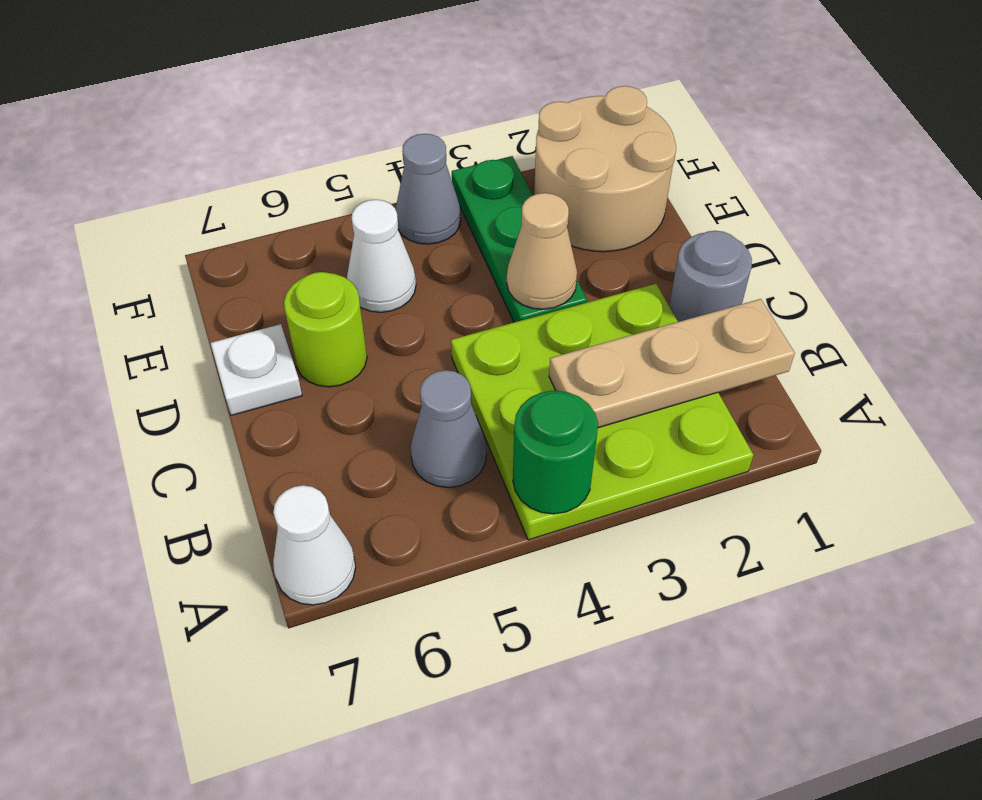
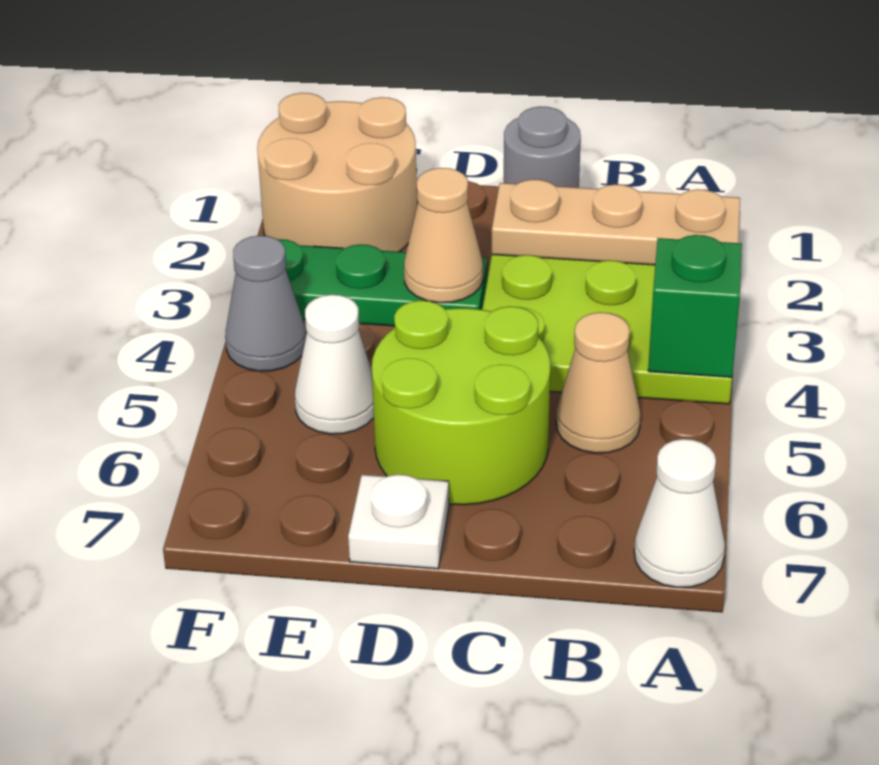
green 1x1 round brick [513,391,598,514] -> green 1x1 brick [648,235,742,377]
tan 1x3 plate [549,299,795,428] -> tan 1x3 plate turned to [492,179,740,265]
grey 1x1 cone [410,370,486,488] -> tan 1x1 cone [556,312,641,453]
lime 1x1 round brick [284,272,367,387] -> lime 2x2 round brick [372,301,550,505]

